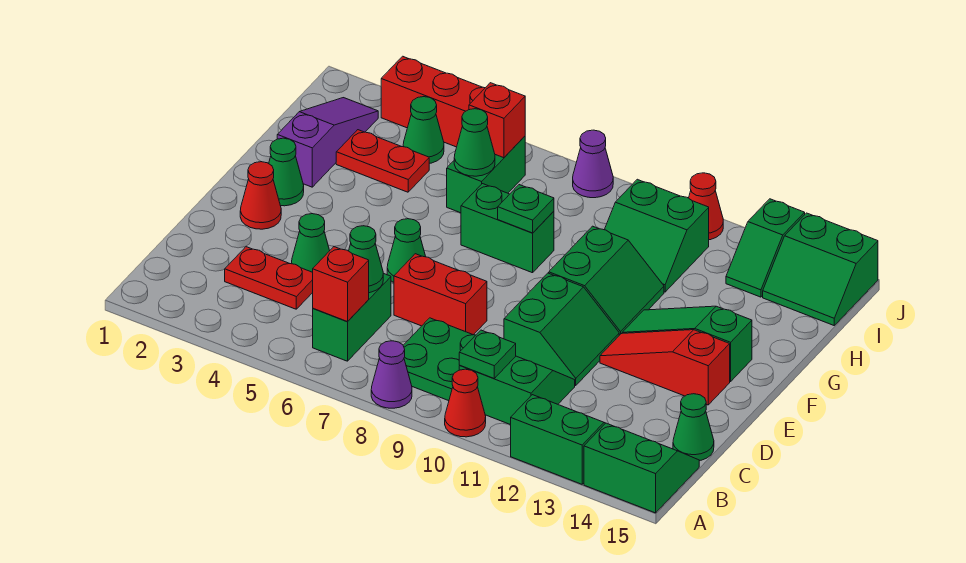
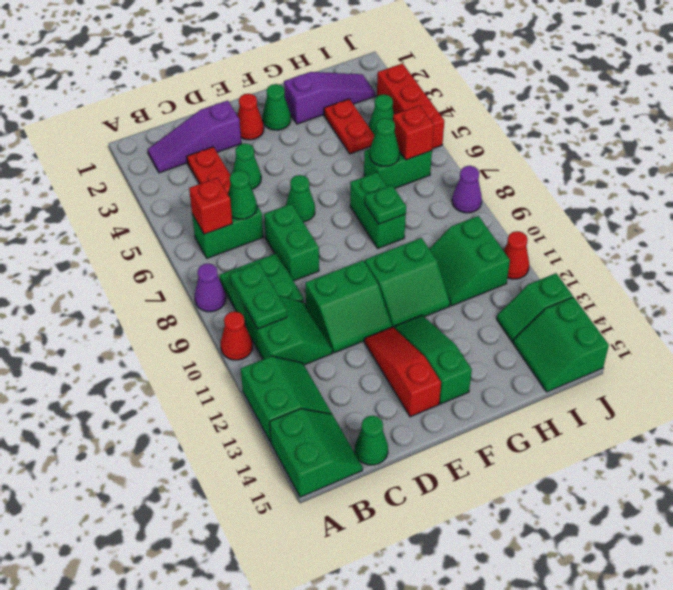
none -> purple 1x3 slope [148,100,241,173]
green 1x1 plate [459,330,516,378] -> green 1x2 plate [230,263,287,329]
red 1x2 brick [394,254,487,335] -> green 1x2 brick [264,204,319,281]

